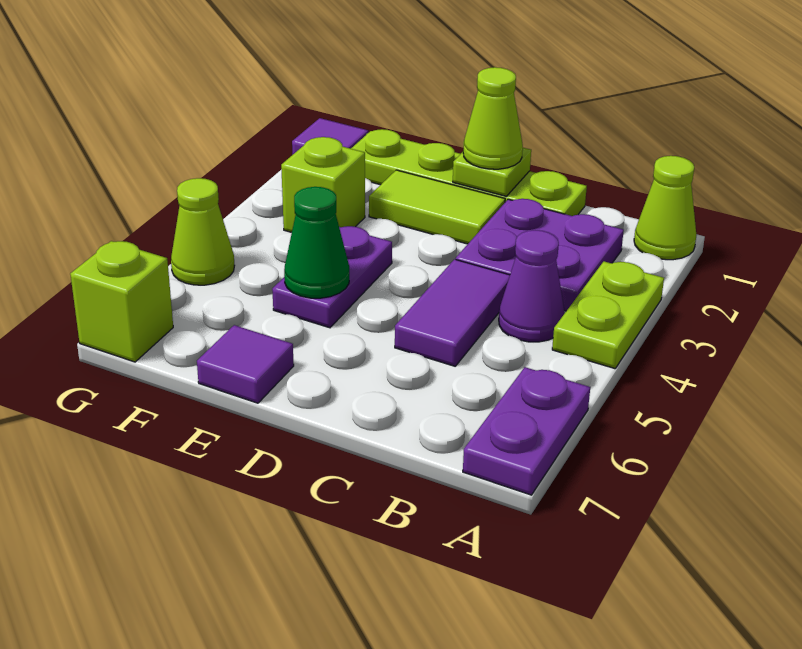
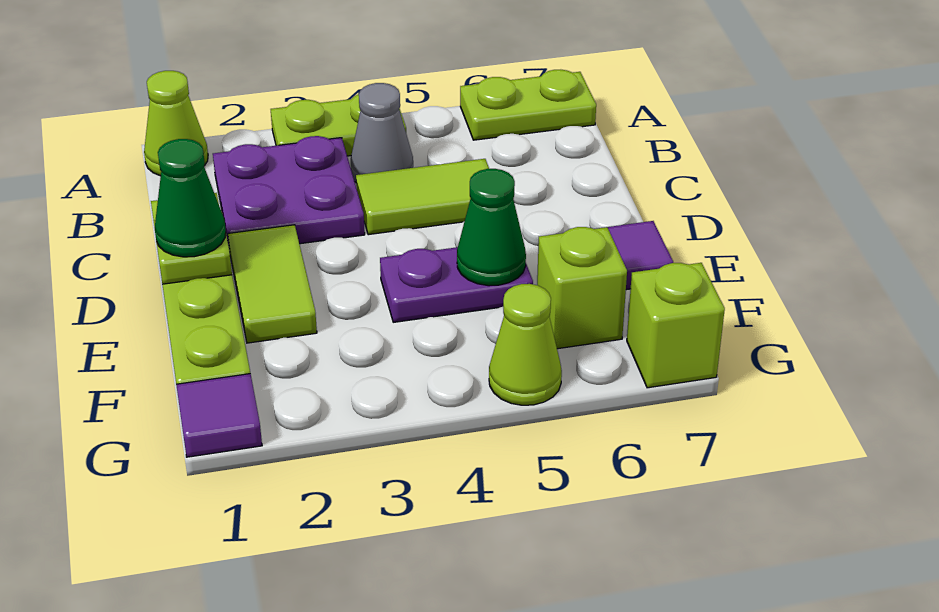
purple 1x2 plate [463,367,590,495] -> lime 1x2 plate [460,70,596,140]
purple 1x1 cone [499,230,565,342] -> grey 1x1 cone [351,83,413,182]
purple 1x2 tile [395,259,510,366] -> lime 1x2 tile [356,159,489,235]
lime 1x1 cone [463,67,523,169] -> green 1x1 cone [155,139,226,257]
lime 1x1 brick [281,137,365,232] -> lime 1x1 brick moved to [537,227,627,349]

